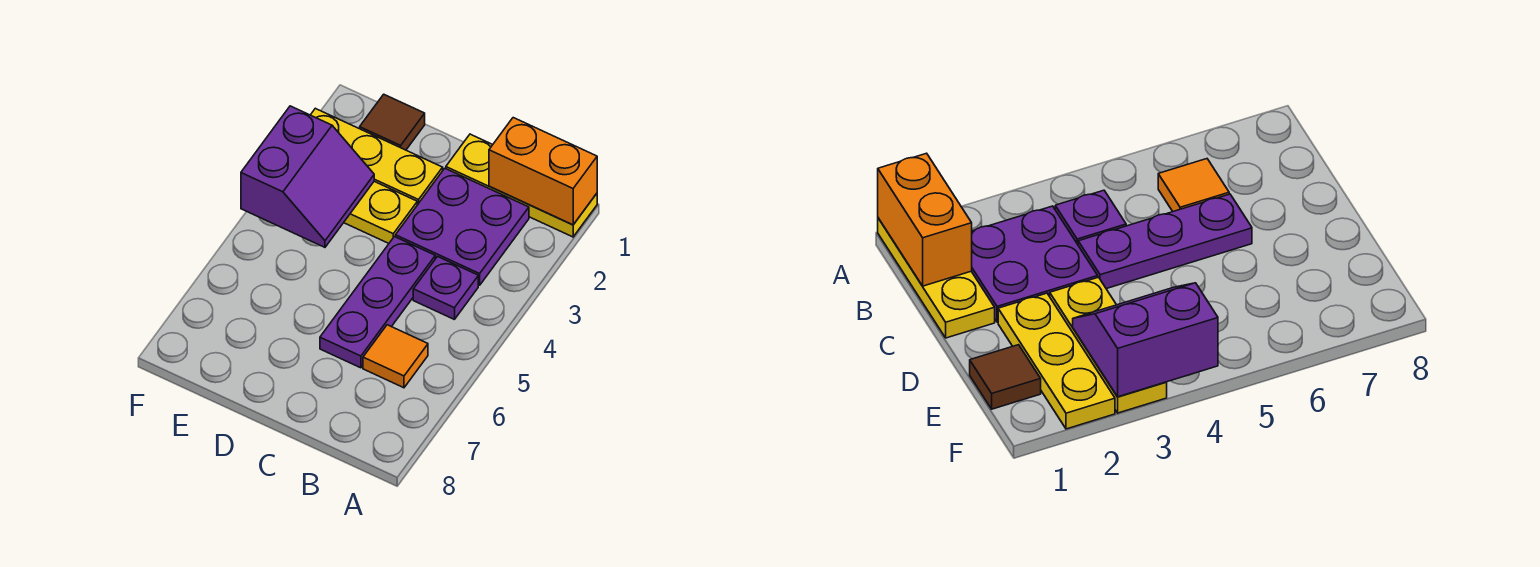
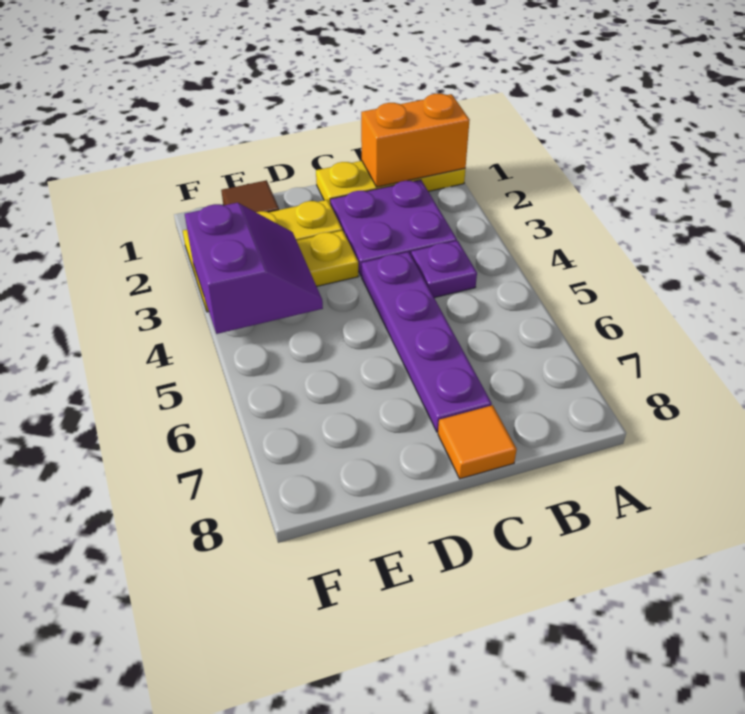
orange 1x1 tile [363,325,428,388] -> orange 1x1 tile moved to [438,405,517,479]
purple 1x3 plate [320,237,435,368] -> purple 1x4 plate [362,252,492,432]

